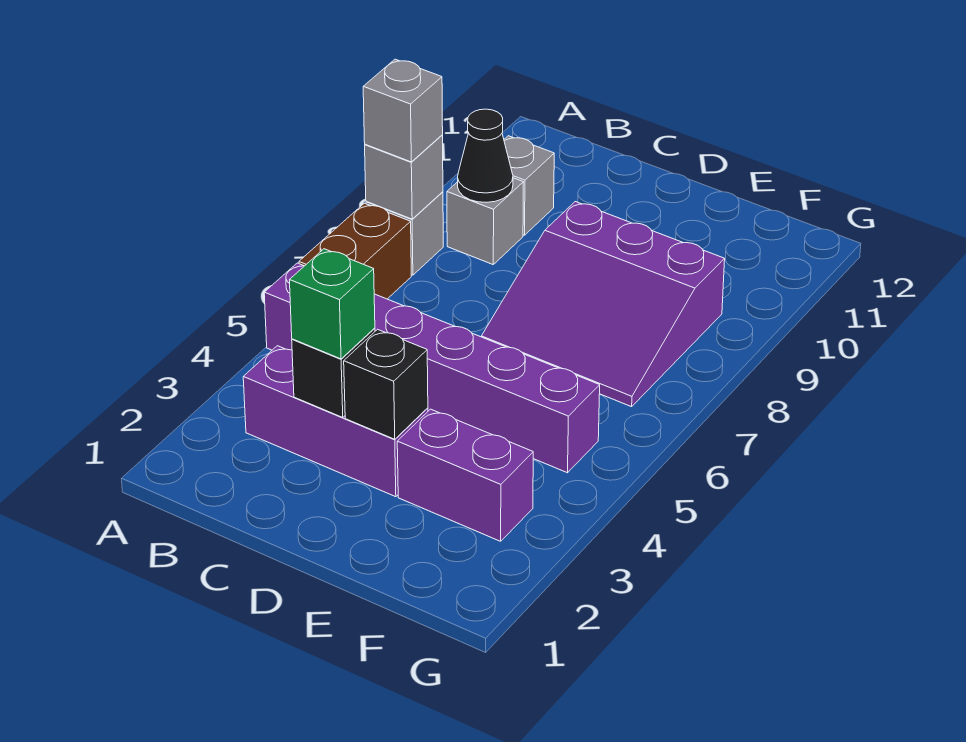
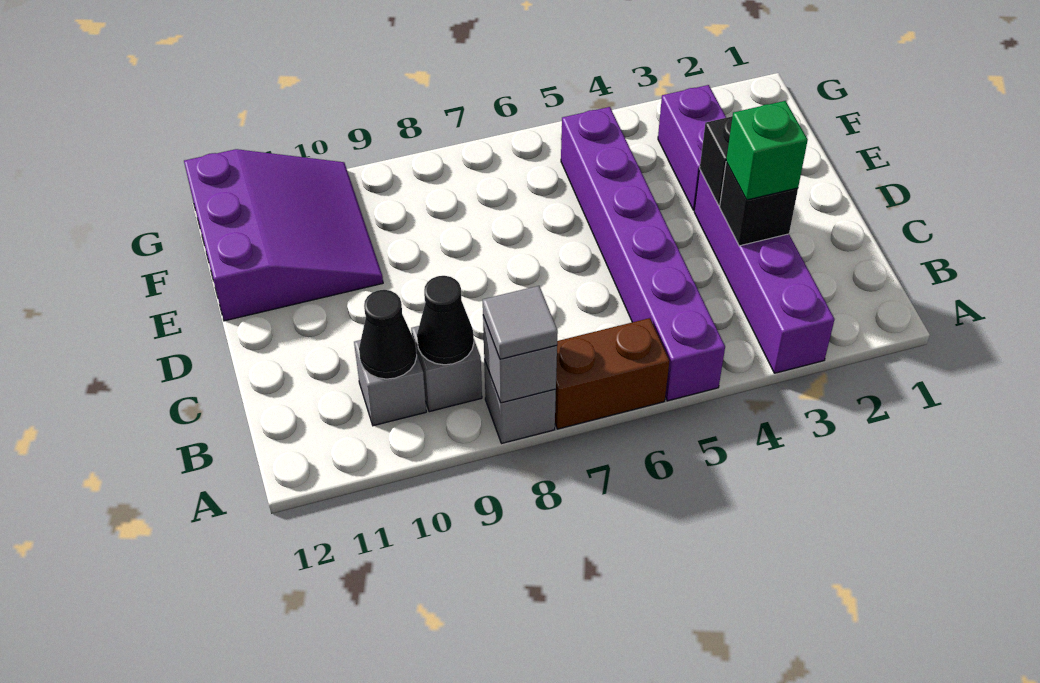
grey 1x1 brick [363,59,443,162] -> grey 1x1 tile [483,286,558,359]
purple 1x3 brick [243,346,428,497] -> purple 1x4 brick [694,169,835,373]
none -> black 1x1 cone [359,290,417,379]
purple 3x3 slope [481,202,725,407] -> purple 3x3 slope moved to [184,149,383,321]

